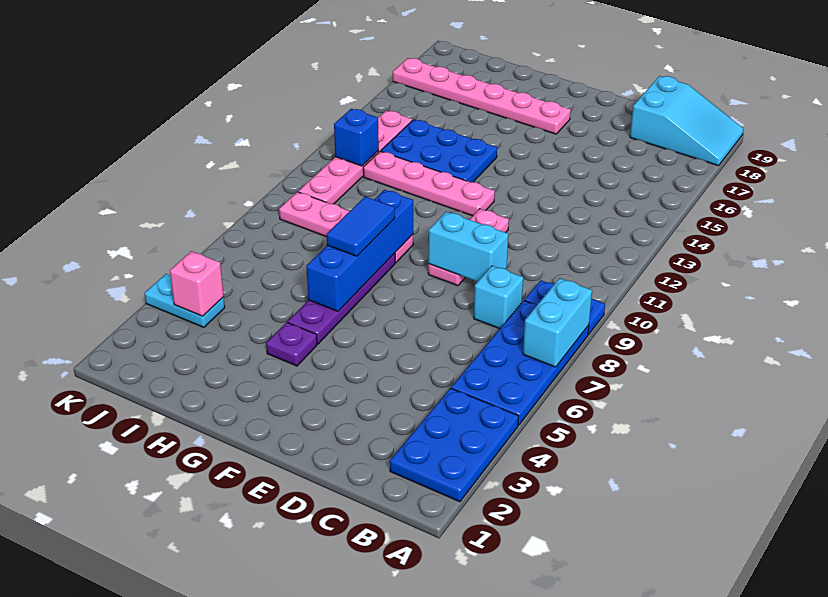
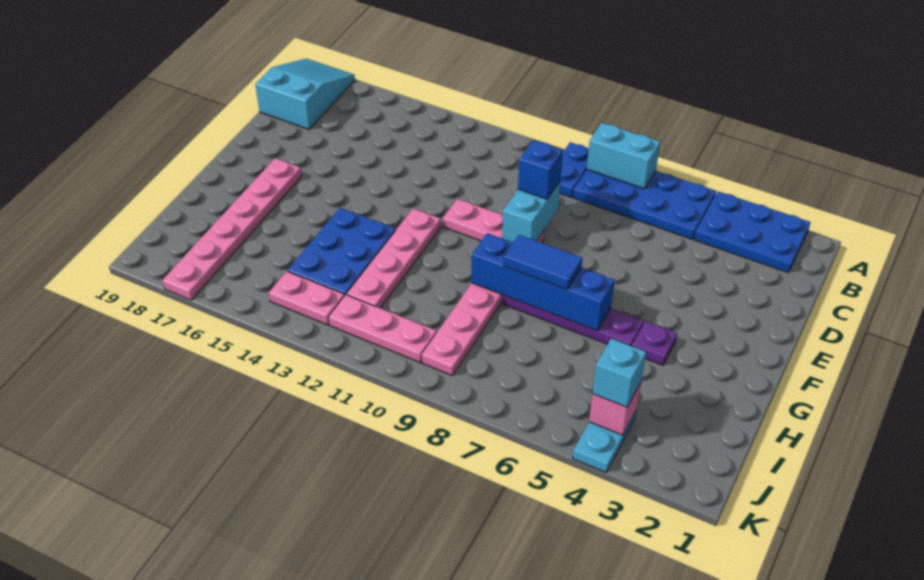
cyan 1x1 brick [474,266,523,329] -> cyan 1x1 brick moved to [593,338,646,407]
blue 1x1 brick [334,109,379,166] -> blue 1x1 brick moved to [518,140,563,199]

